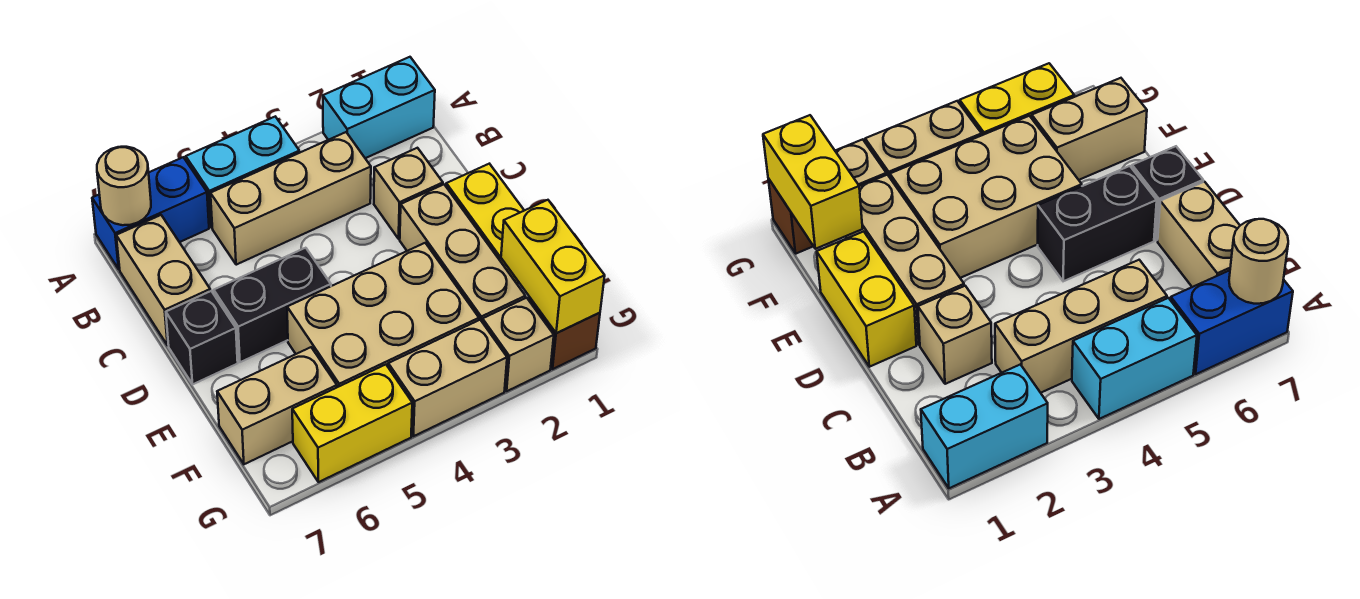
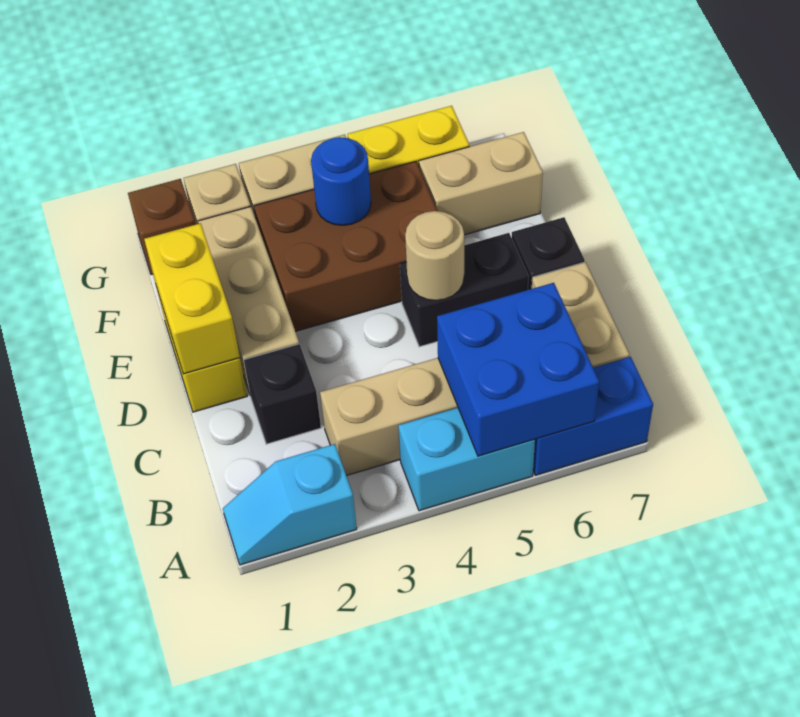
cyan 1x2 brick [323,57,435,158] -> cyan 1x2 slope [223,444,357,565]
none -> blue 2x2 brick [437,283,599,456]
tan 1x1 round brick [97,147,151,225] -> tan 1x1 round brick moved to [405,211,464,301]
tan 1x1 brick [374,148,443,239] -> black 1x1 brick [244,344,321,444]
tan 2x3 brick [287,243,479,387] -> brown 2x3 brick [254,162,437,332]
yellow 1x2 brick [501,200,605,333] -> yellow 1x2 brick moved to [144,223,240,374]
none -> blue 1x1 round brick [311,137,371,225]

